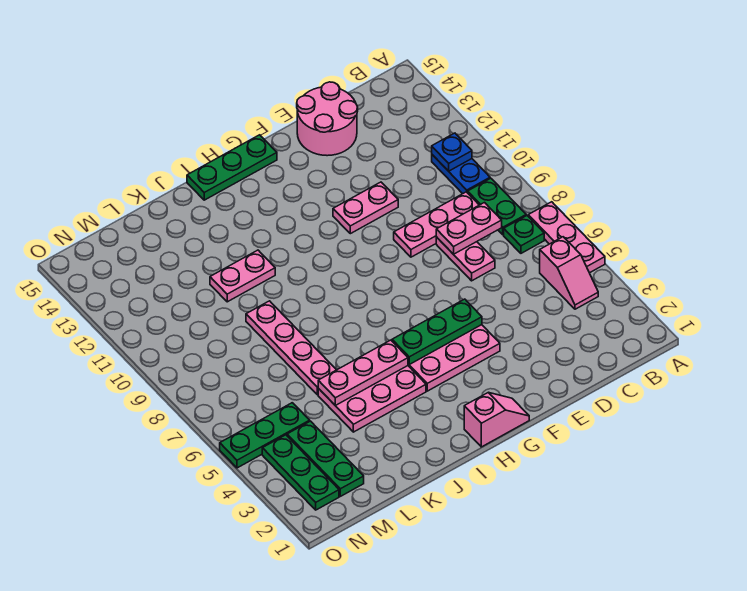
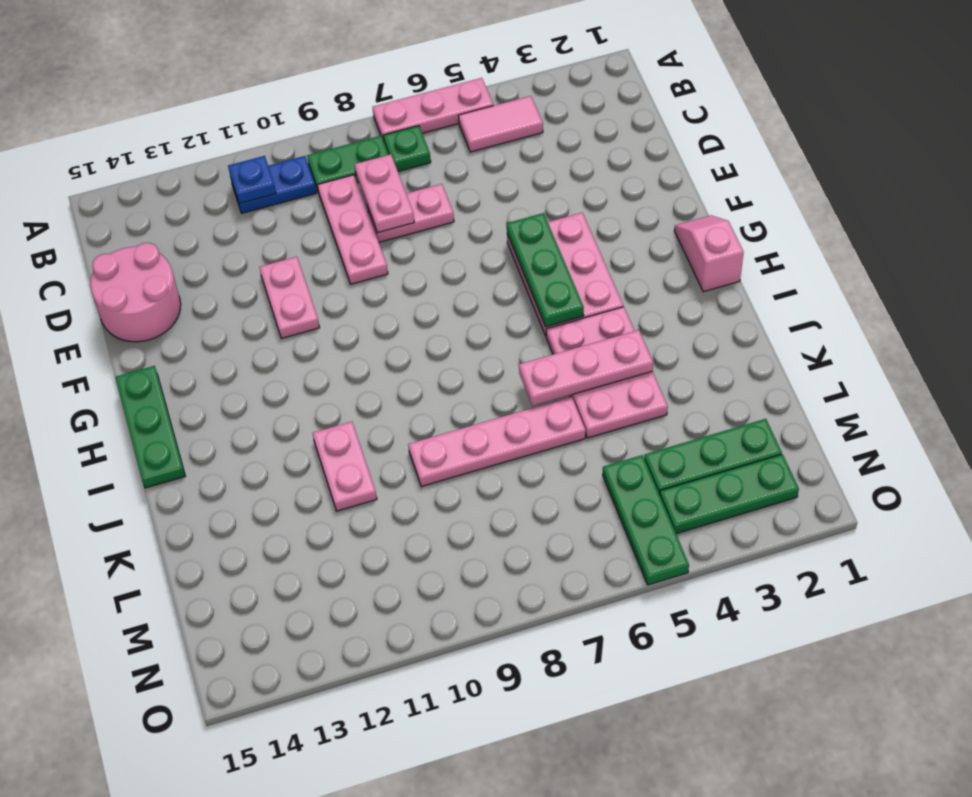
pink 1x2 slope [540,237,598,309] -> pink 1x2 tile [458,96,543,152]
pink 1x3 plate [318,340,408,405] -> pink 1x3 plate turned to [519,330,653,406]

